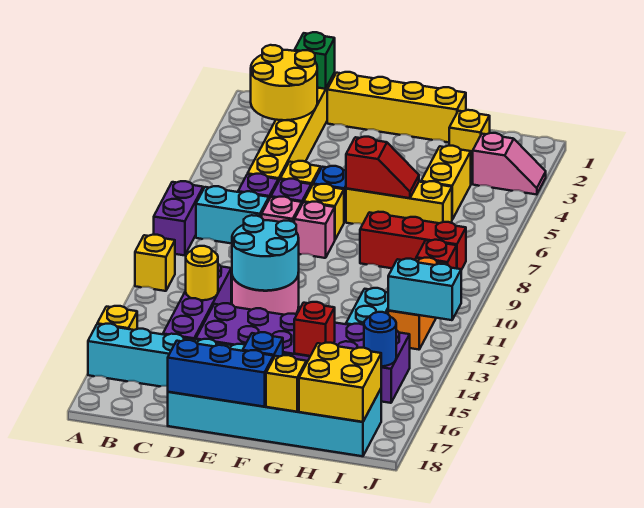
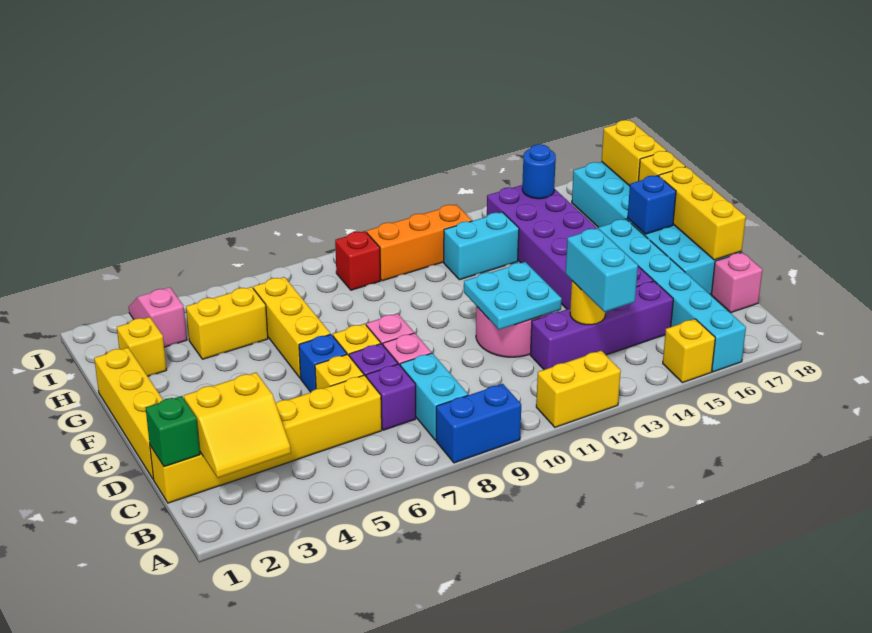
purple 1x2 brick [154,181,203,255] -> blue 1x2 brick [436,384,521,463]
yellow 1x1 brick [135,235,175,291] -> yellow 1x2 brick [536,351,621,427]
yellow 2x2 round brick [251,45,317,120] -> yellow 2x2 slope [184,373,291,478]
none -> pink 1x1 brick [711,252,763,313]
cyan 2x2 round brick [232,215,299,291] -> cyan 2x2 plate [464,262,562,330]
blue 1x3 brick [168,340,274,407] -> yellow 1x3 brick [659,167,746,260]
red 1x2 slope [346,137,419,198] -> none
red 1x3 brick [360,212,466,270] -> none
red 1x1 brick [294,302,335,356] -> none
yellow 2x2 brick [299,343,381,422] -> yellow 1x2 brick [602,120,666,186]
cyan 1x2 brick [388,259,461,320] -> cyan 1x2 brick moved to [565,228,638,312]

